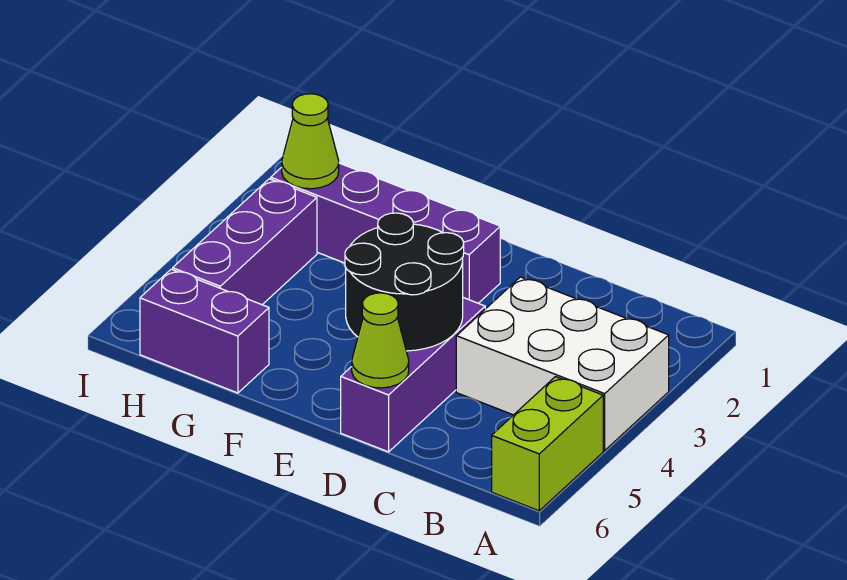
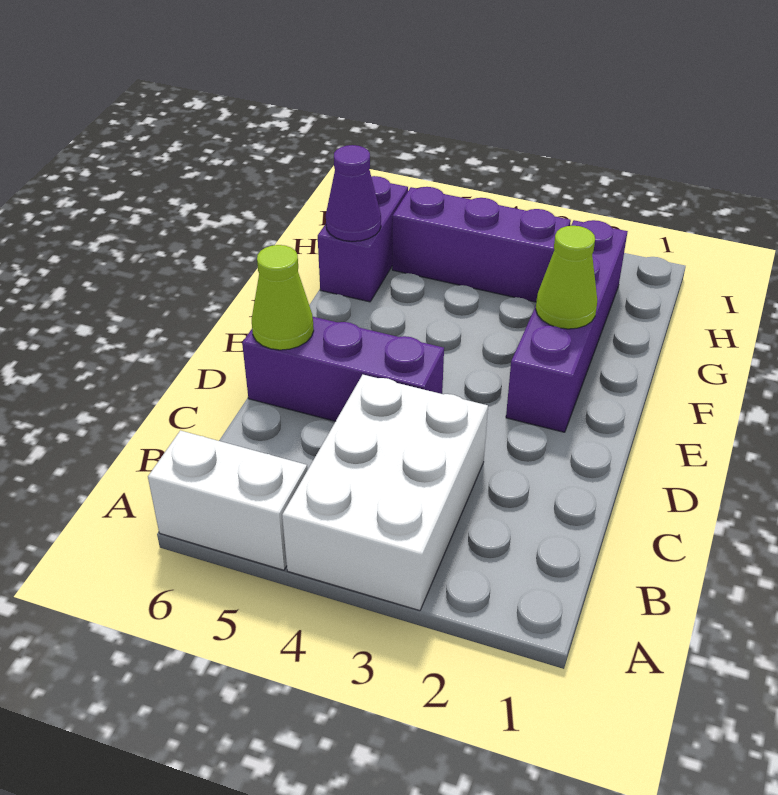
lime 1x2 brick [492,377,603,511] -> white 1x2 brick [148,431,307,570]
black 2x2 round brick [345,213,464,351] -> none
none -> purple 1x1 cone [326,145,381,241]
lime 1x1 cone [282,94,339,189] -> lime 1x1 cone moved to [536,226,597,329]

